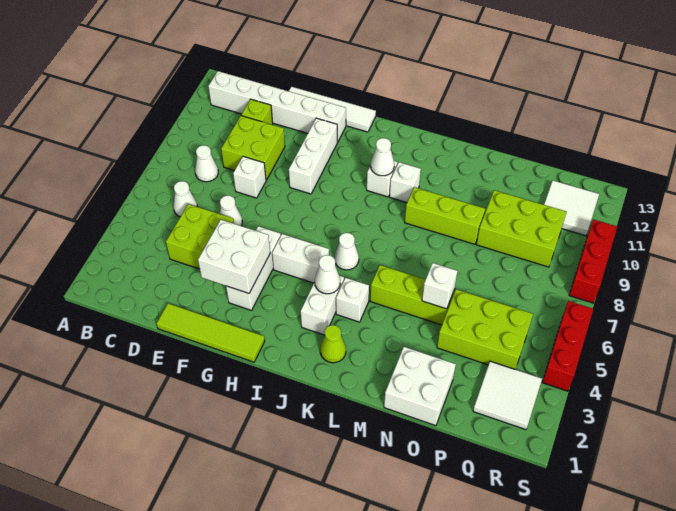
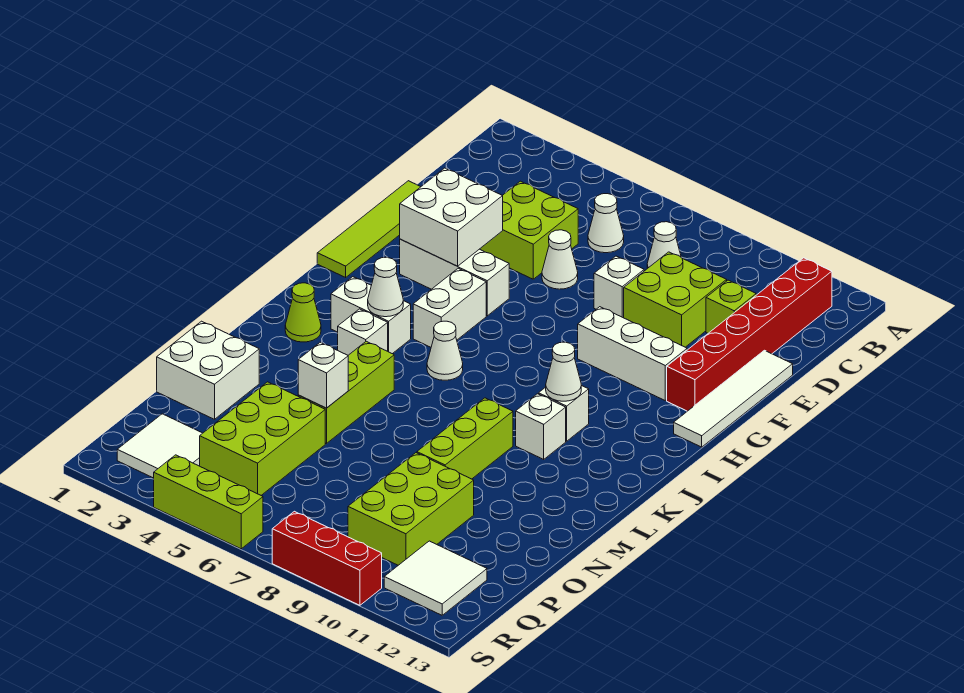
white 1x6 brick [208,71,346,142] -> red 1x6 brick [667,258,832,411]
red 1x3 brick [542,301,593,391] -> lime 1x3 brick [154,455,263,549]

